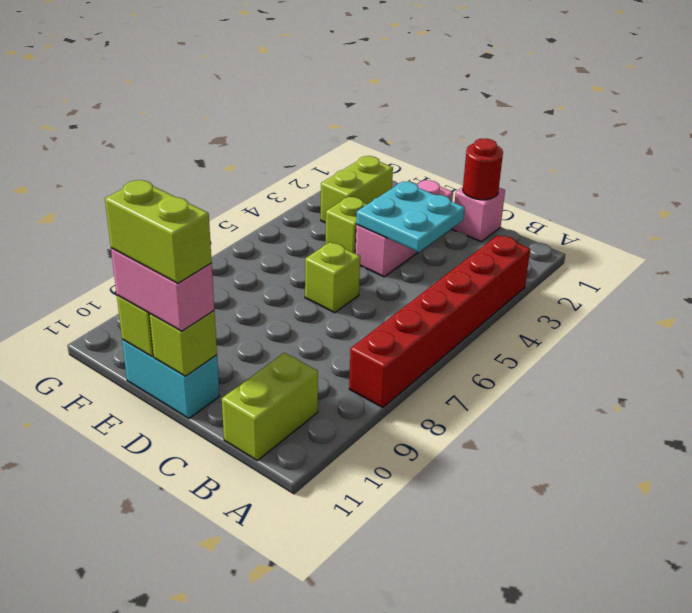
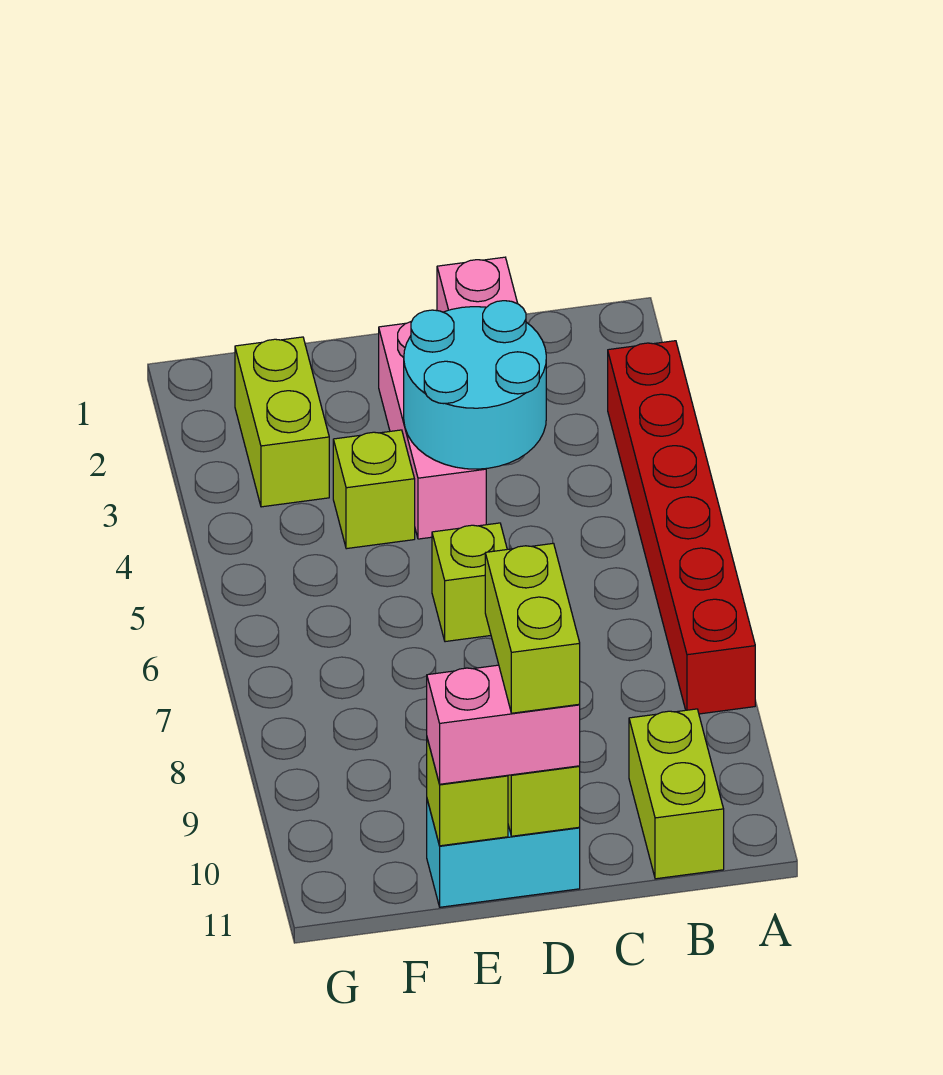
red 1x1 round brick [463,139,503,200] -> none
cyan 2x2 plate [356,182,465,252] -> cyan 2x2 round brick [404,301,546,469]
lime 1x2 brick [105,180,212,283] -> lime 1x2 brick turned to [485,543,580,713]

